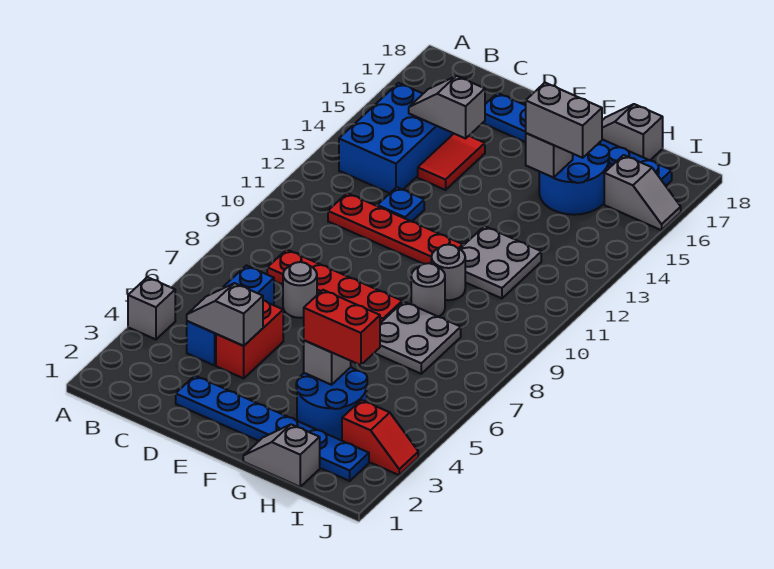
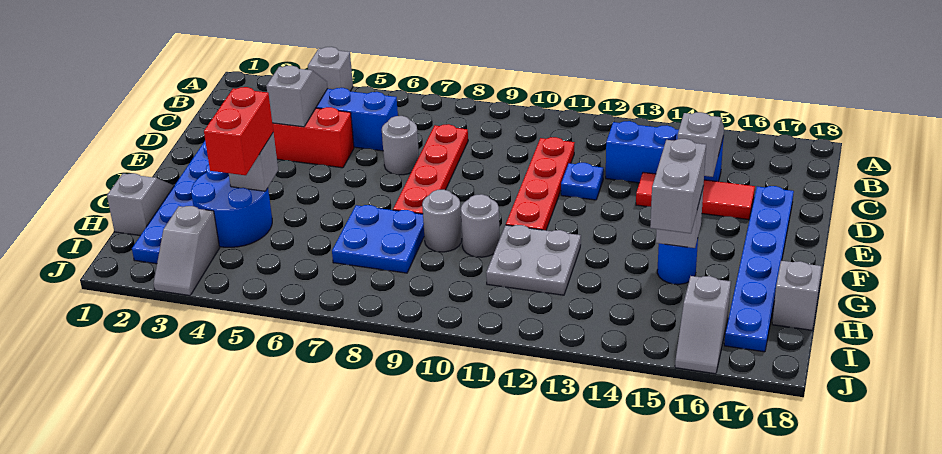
blue 2x3 brick [339,83,454,193] -> blue 1x3 brick [606,121,724,183]
red 1x2 tile [418,134,485,190] -> red 1x3 tile [636,172,755,220]
grey 2x2 plate [375,301,461,374] -> blue 2x2 plate [332,205,424,273]
blue 2x2 round brick [539,144,609,215] -> blue 1x1 round brick [657,239,698,284]
red 1x2 slope [342,400,418,475] -> grey 1x2 slope [154,206,220,296]

